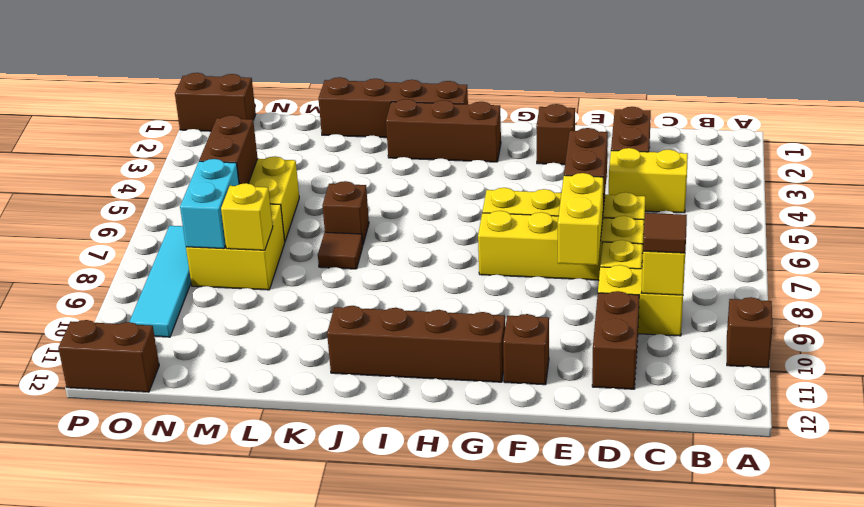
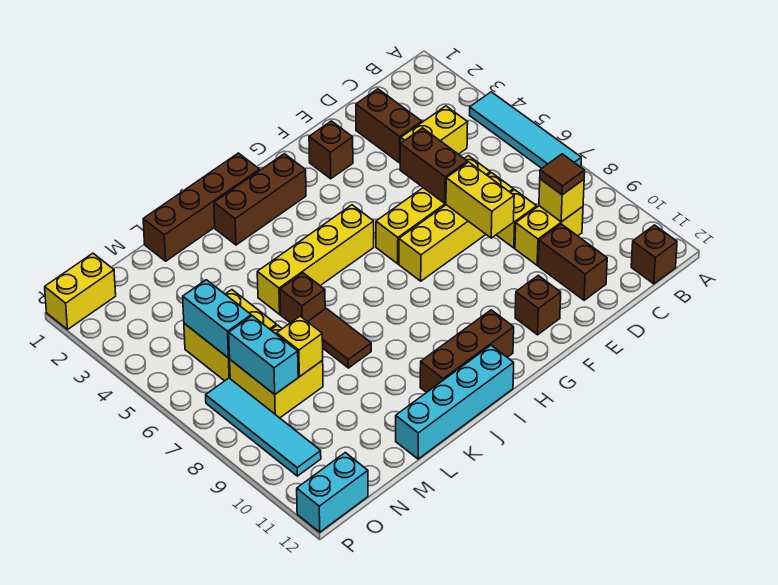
none -> cyan 1x4 tile [470,92,581,168]
brown 1x1 brick [727,297,772,368] -> brown 1x1 brick moved to [631,225,677,284]
brown 1x4 brick [327,306,505,382] -> brown 1x3 brick [420,310,514,392]
none -> yellow 1x4 brick [257,205,374,314]
none -> cyan 1x4 brick [396,345,514,459]
brown 1x1 tile [318,232,363,269] -> brown 1x2 tile [308,308,371,368]
brown 1x2 brick [199,115,258,184] -> cyan 1x2 brick [183,280,251,358]
brown 1x2 brick [175,73,256,131] -> yellow 1x2 brick [45,253,116,329]
brown 1x2 brick [58,320,159,392] -> cyan 1x2 brick [297,453,368,532]

